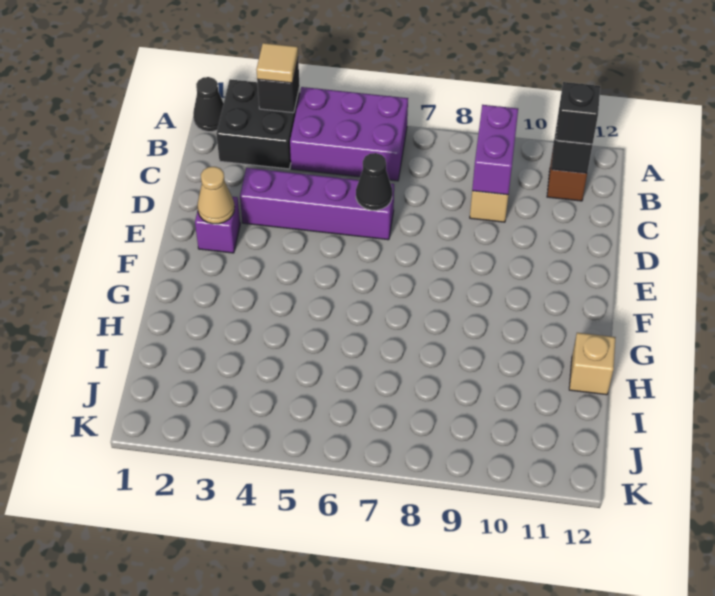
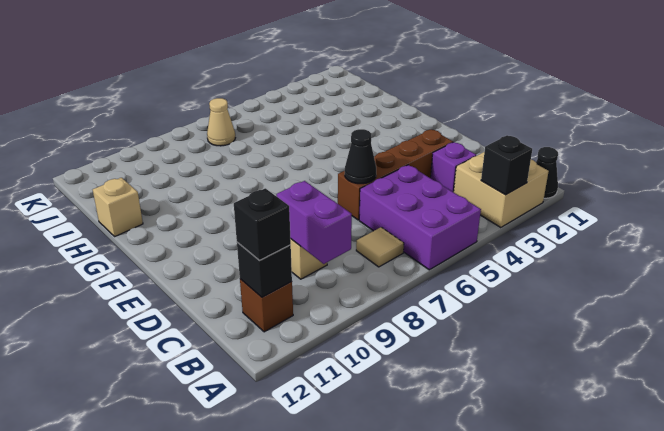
black 2x2 brick [216,79,300,169] -> tan 2x2 brick [454,152,549,228]
tan 1x1 tile [256,43,298,83] -> tan 1x1 tile moved to [356,227,404,267]
purple 2x3 brick [290,87,408,181] -> purple 2x3 brick turned to [359,165,481,270]
purple 1x4 brick [240,168,394,240] -> brown 1x4 brick [338,129,453,220]
purple 1x1 brick [195,197,240,253] -> purple 1x1 brick moved to [431,142,476,192]
tan 1x1 cone [198,167,234,224] -> tan 1x1 cone moved to [207,98,235,146]

